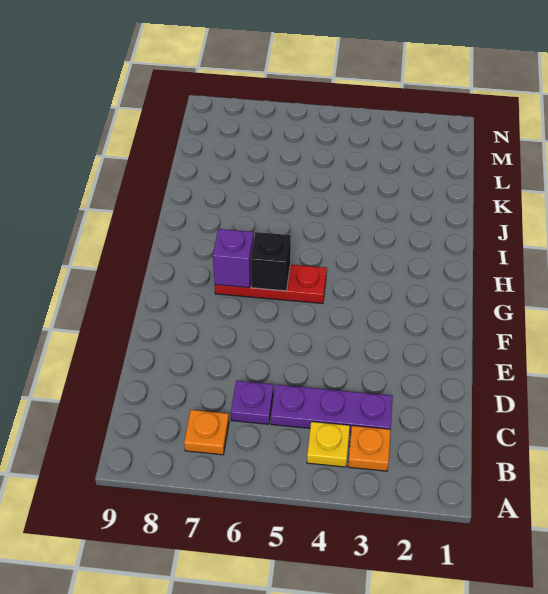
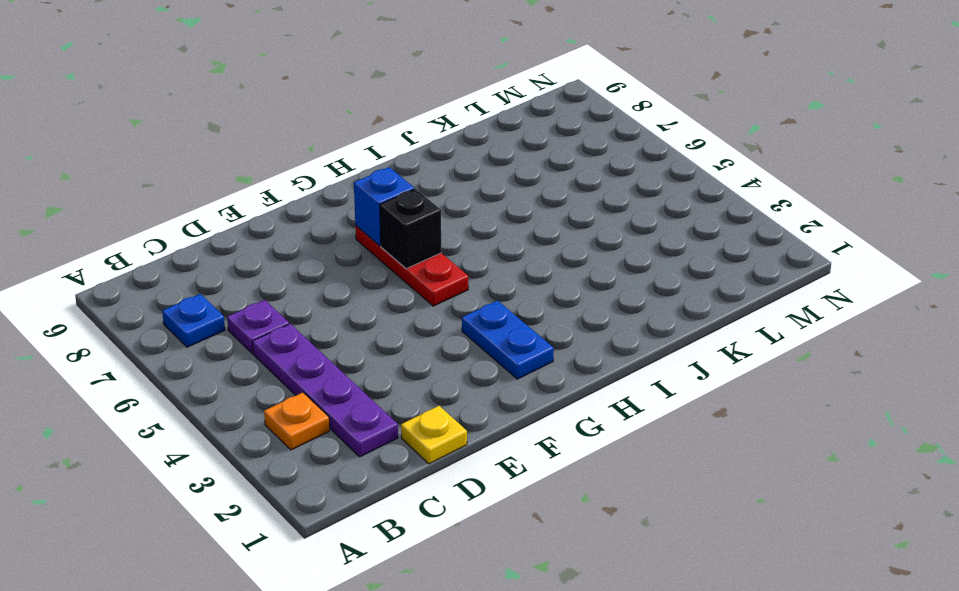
yellow 1x1 plate [307,422,350,467] -> yellow 1x1 plate moved to [401,406,467,464]
orange 1x1 plate [184,410,229,455] -> blue 1x1 plate [162,294,225,347]
purple 1x3 plate [271,385,393,432] -> purple 1x4 plate [252,324,398,457]
none -> blue 1x2 plate [462,301,554,379]
purple 1x1 brick [213,229,254,288] -> blue 1x1 brick [354,167,414,246]

